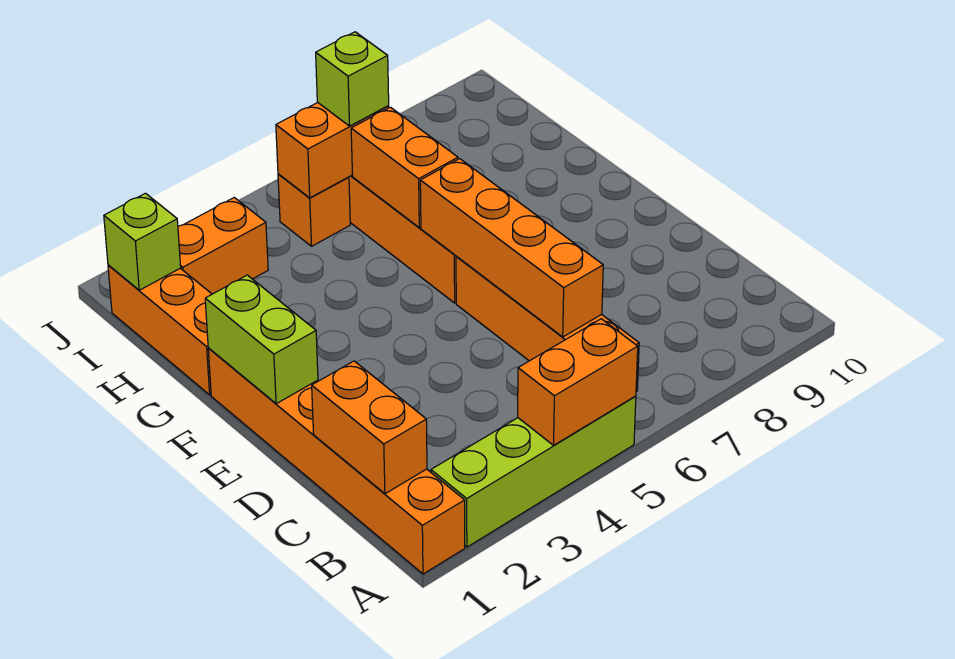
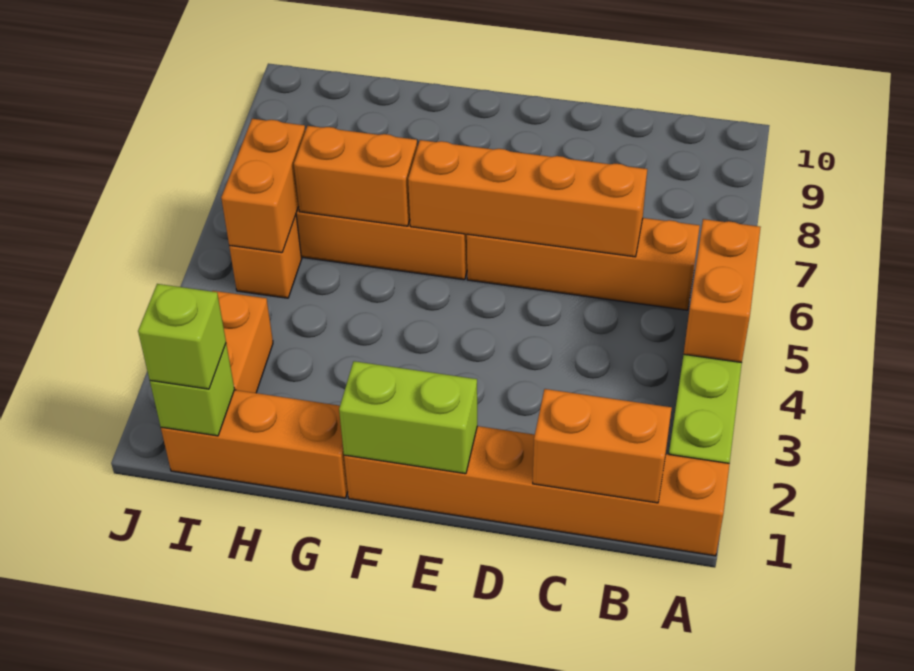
lime 1x1 brick [316,32,389,126] -> lime 1x1 brick moved to [138,284,226,389]

